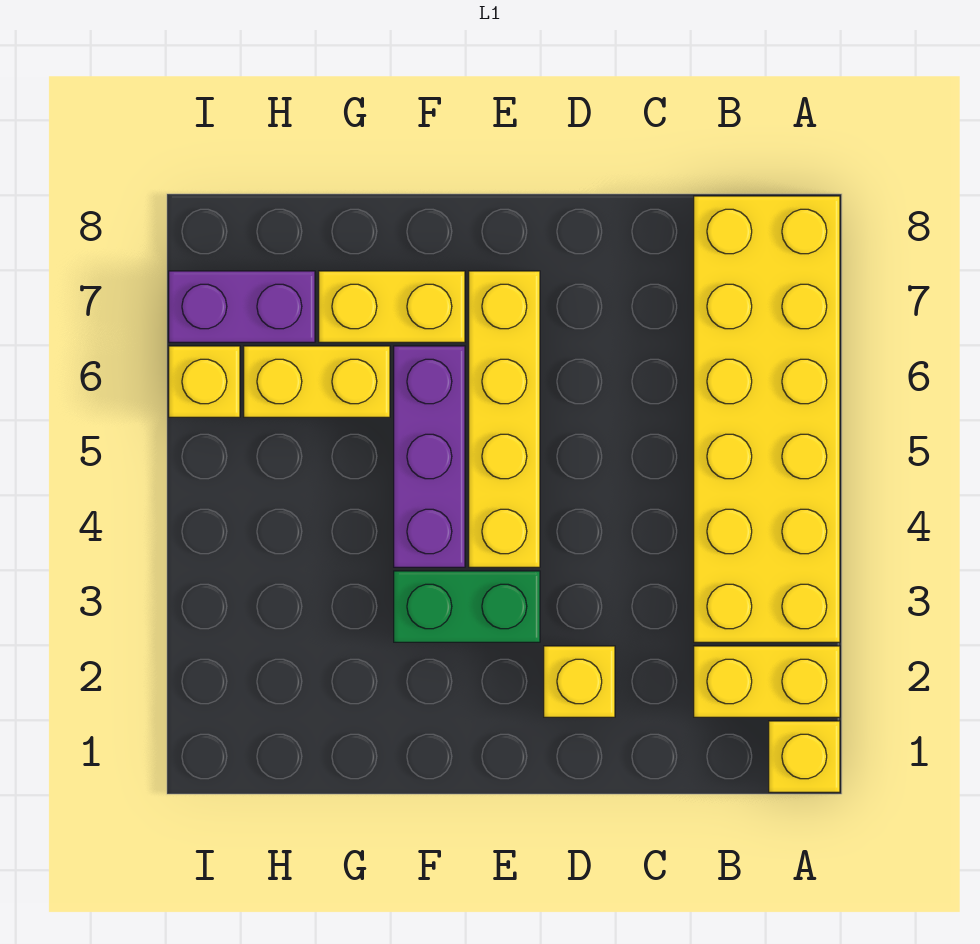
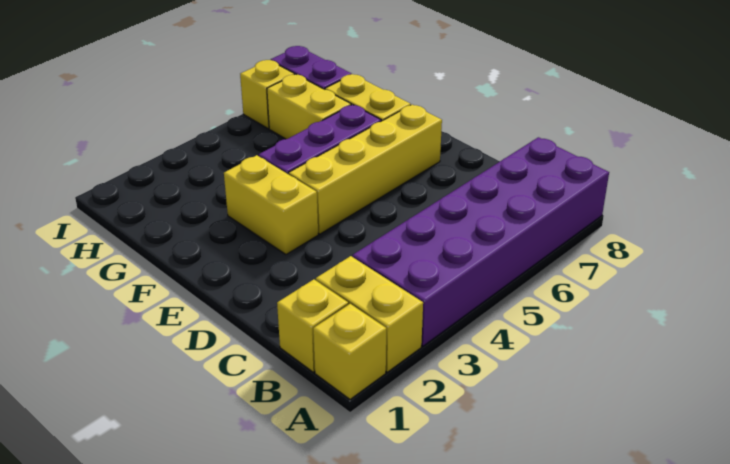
yellow 2x6 brick [694,196,840,642] -> purple 2x6 brick [352,137,609,346]
yellow 1x1 brick [544,646,615,717] -> yellow 1x1 brick moved to [277,279,348,372]
green 1x2 brick [394,571,540,642] -> yellow 1x2 brick [224,155,318,254]

